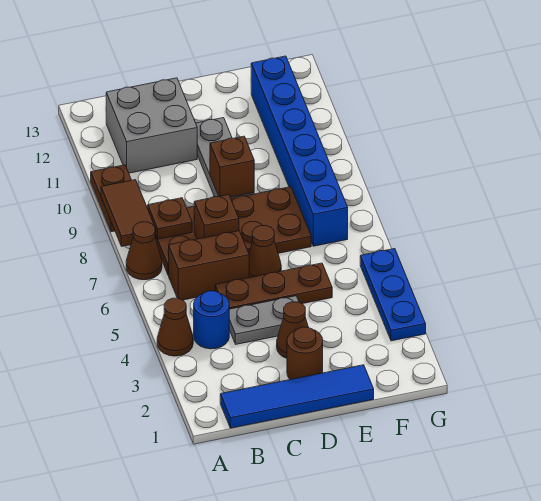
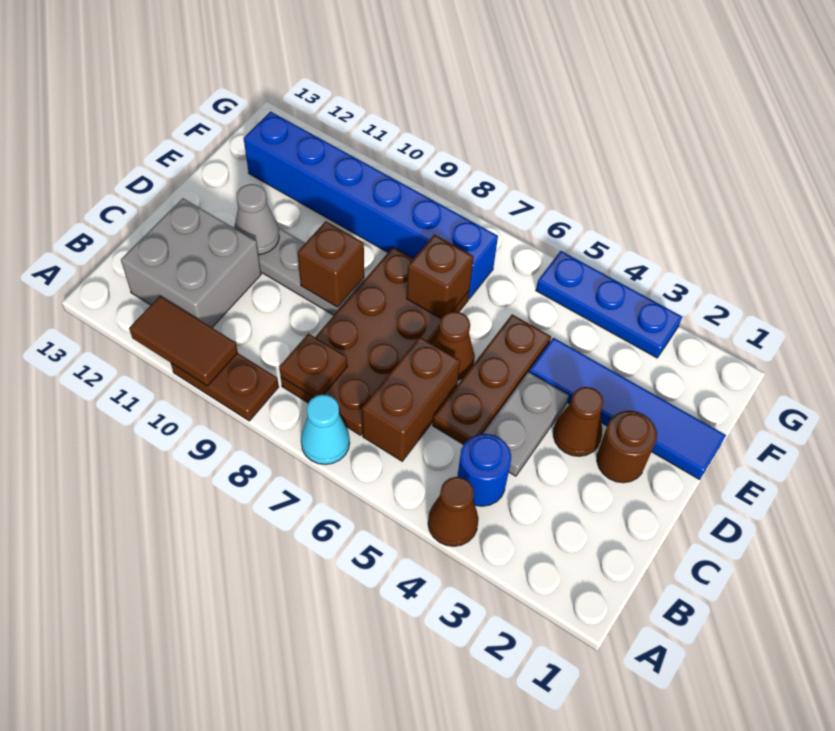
brown 1x1 cone [126,222,162,280] -> cyan 1x1 cone [301,395,350,464]
brown 1x2 tile [101,180,156,246] -> brown 1x2 tile moved to [129,296,238,386]
blue 1x4 tile [220,365,374,428] -> blue 1x4 tile turned to [529,338,726,480]
brown 1x1 brick [194,194,239,239] -> brown 1x1 brick moved to [407,234,474,318]
none -> grey 1x1 cone [235,184,279,255]

